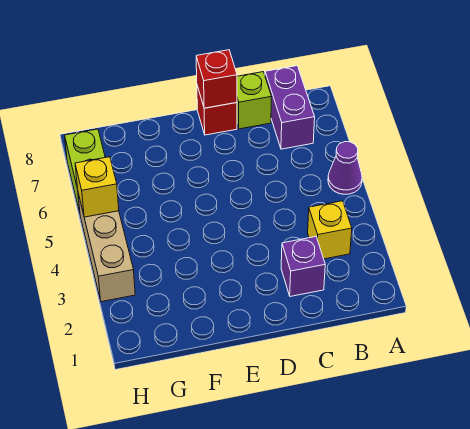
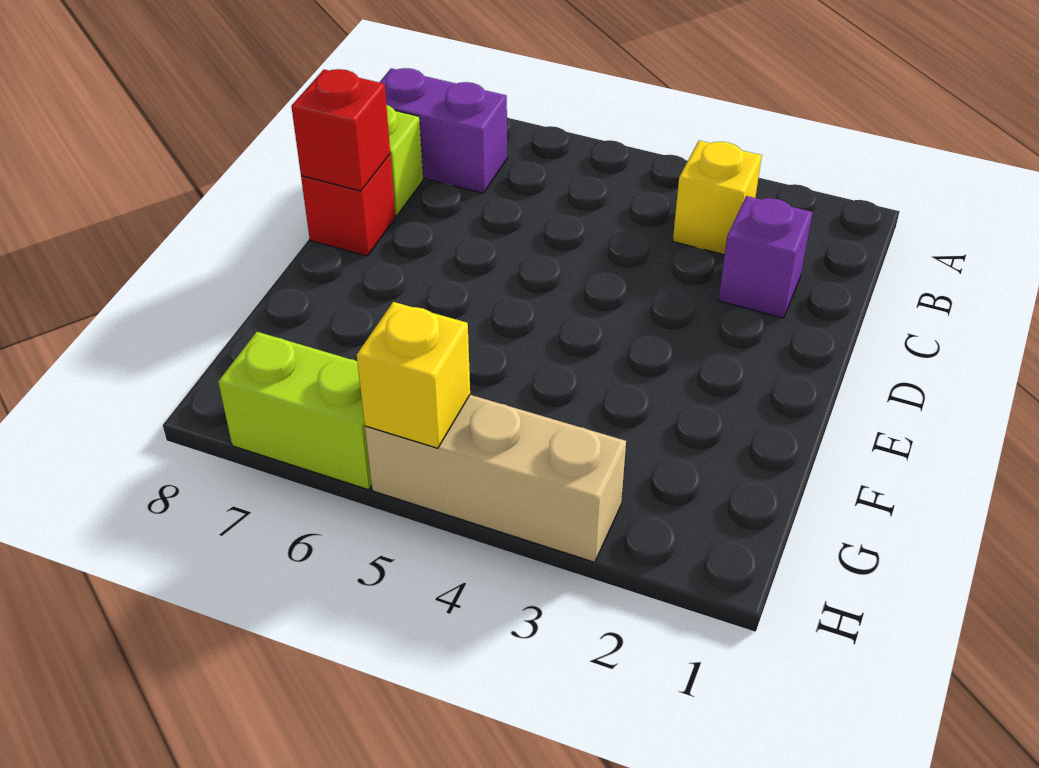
purple 1x1 cone [328,142,362,194] -> none

